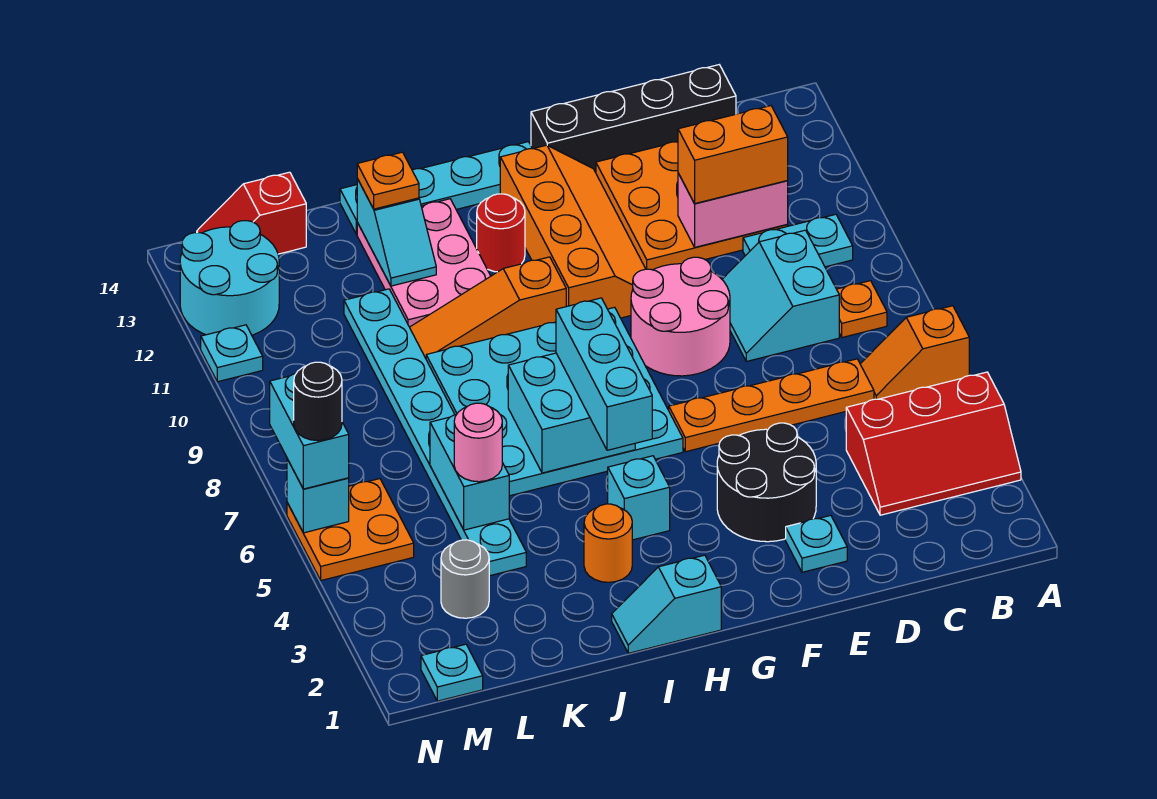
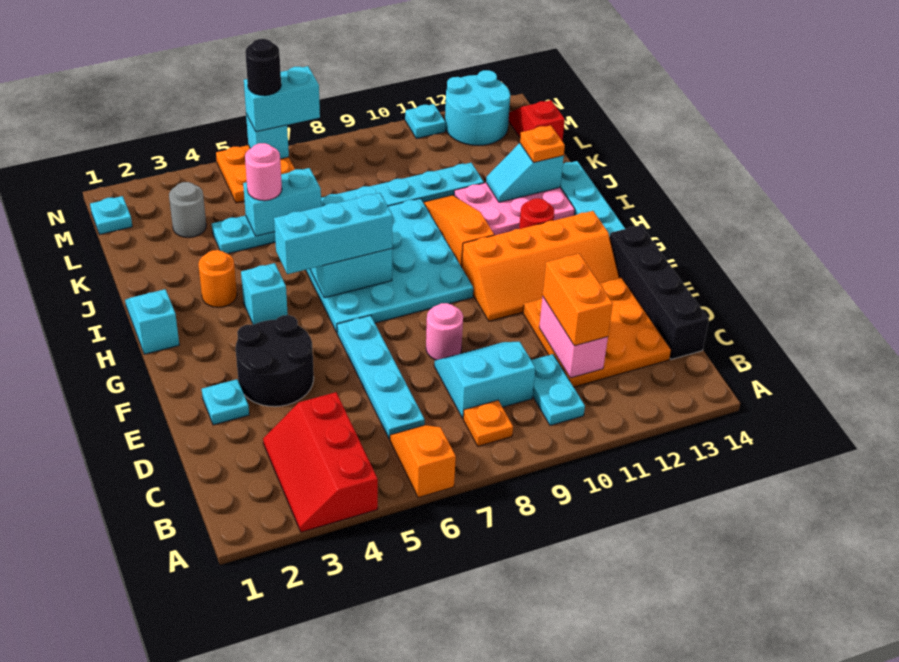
orange 1x4 plate [669,359,874,452] -> cyan 1x4 plate [337,315,425,439]
pink 2x2 round brick [631,257,730,376] -> pink 1x1 round brick [426,303,463,360]

